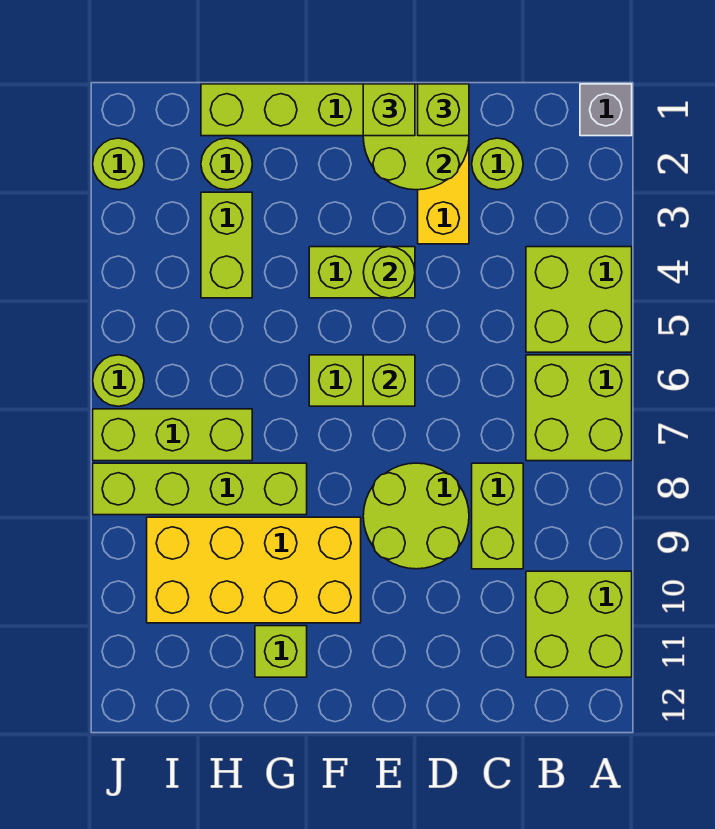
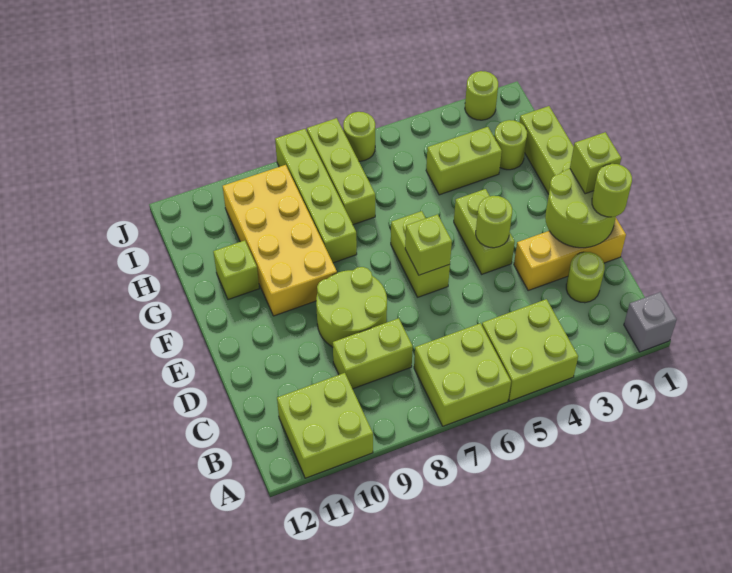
lime 1x1 brick [418,84,469,136] -> lime 1x1 round brick [592,164,632,217]

